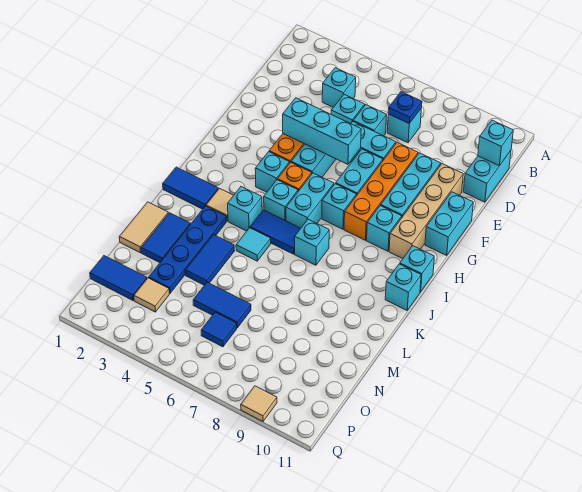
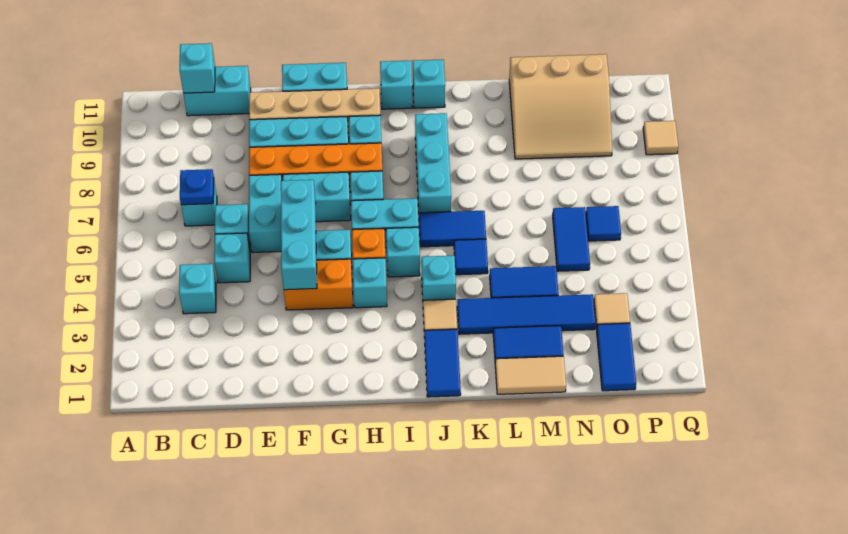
blue 1x2 tile [250,210,301,254] -> blue 1x2 tile turned to [419,211,486,247]
cyan 1x1 brick [295,219,329,265] -> cyan 1x3 brick [415,113,451,213]
blue 1x4 plate [149,206,226,293] -> blue 1x4 tile [457,294,596,334]
cyan 1x1 tile [236,228,271,261] -> blue 1x1 tile [454,239,488,275]
none -> tan 3x3 slope [509,54,612,159]

